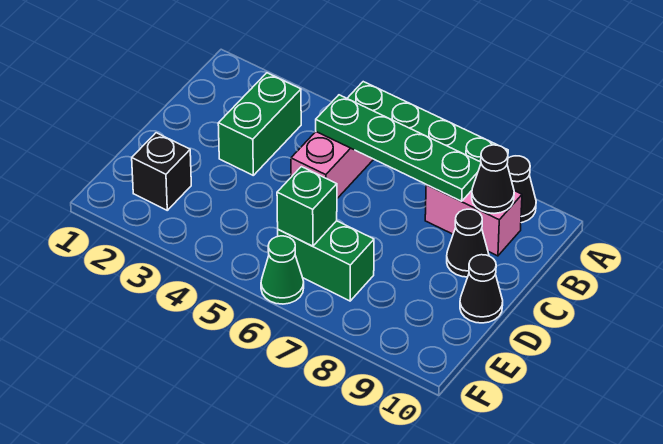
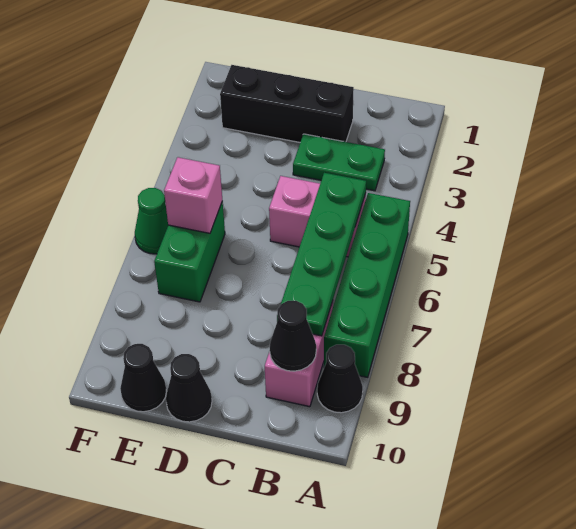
green 1x2 brick [218,73,301,175] -> green 1x2 plate [293,134,385,191]
black 1x1 cone [447,209,489,277] -> black 1x1 cone moved to [120,344,166,412]
black 1x1 brick [132,133,191,210] -> black 1x3 brick [220,65,354,142]
green 1x1 brick [277,167,337,246] -> pink 1x1 brick [164,157,222,233]

